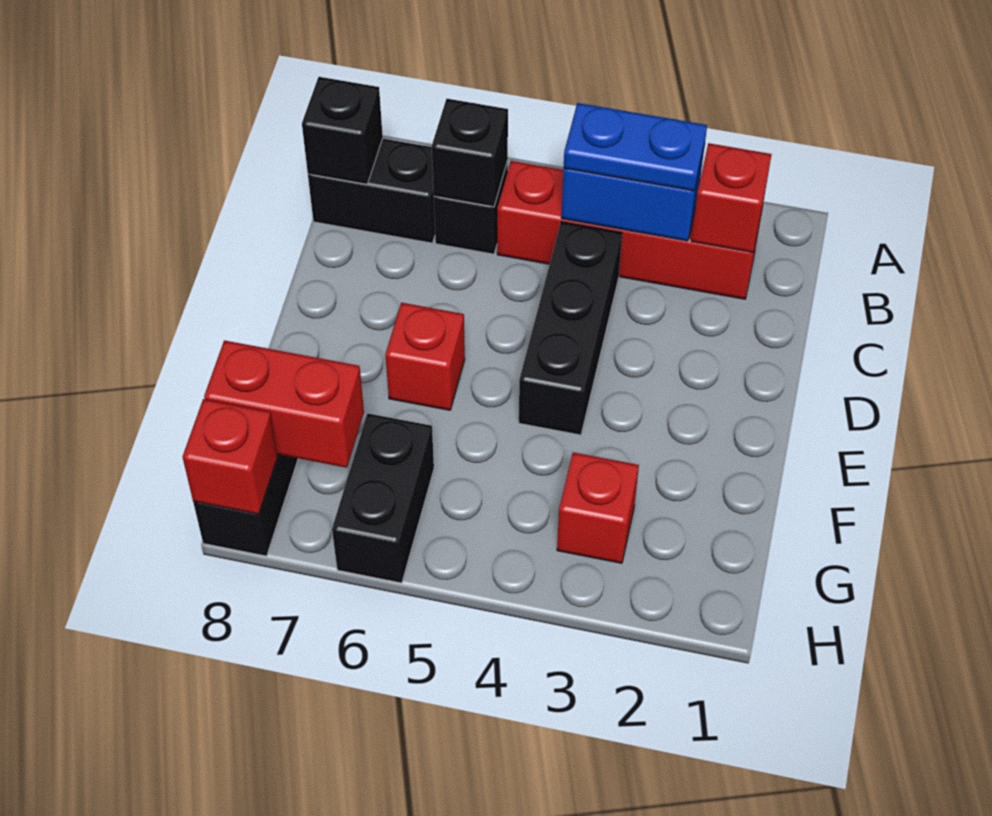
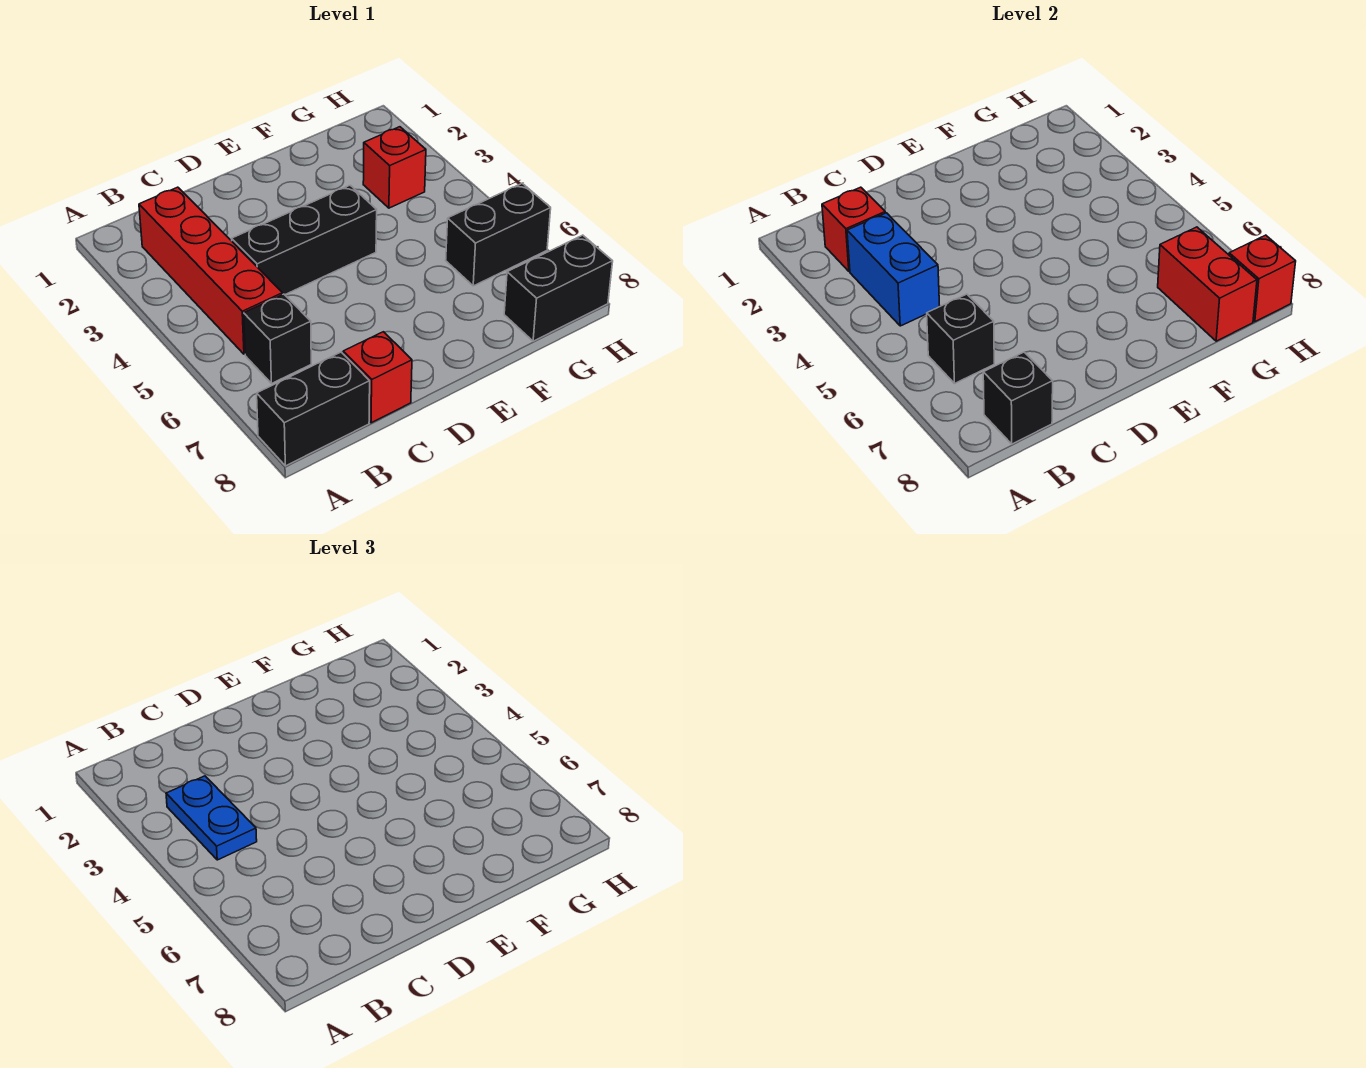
black 1x2 brick [308,139,435,243] -> black 1x2 brick turned to [257,352,370,466]
red 1x1 brick [385,303,465,410] -> red 1x1 brick moved to [343,332,412,423]

